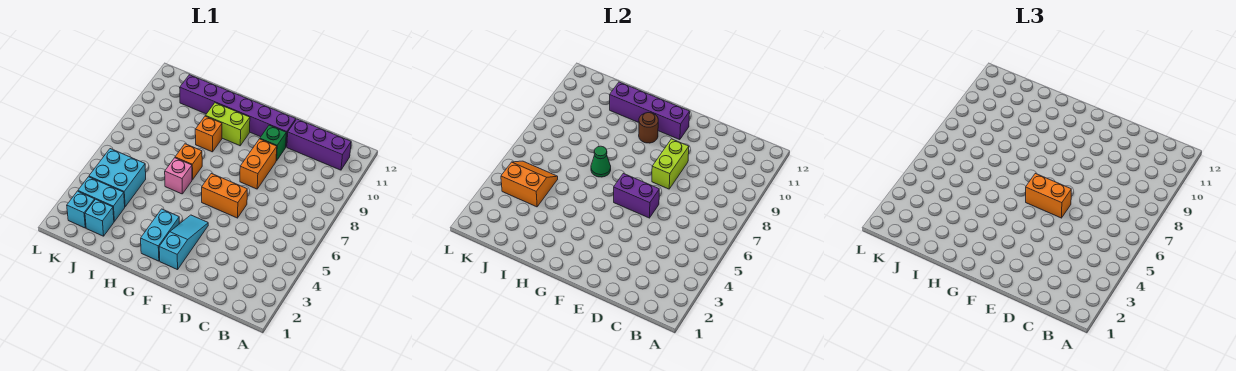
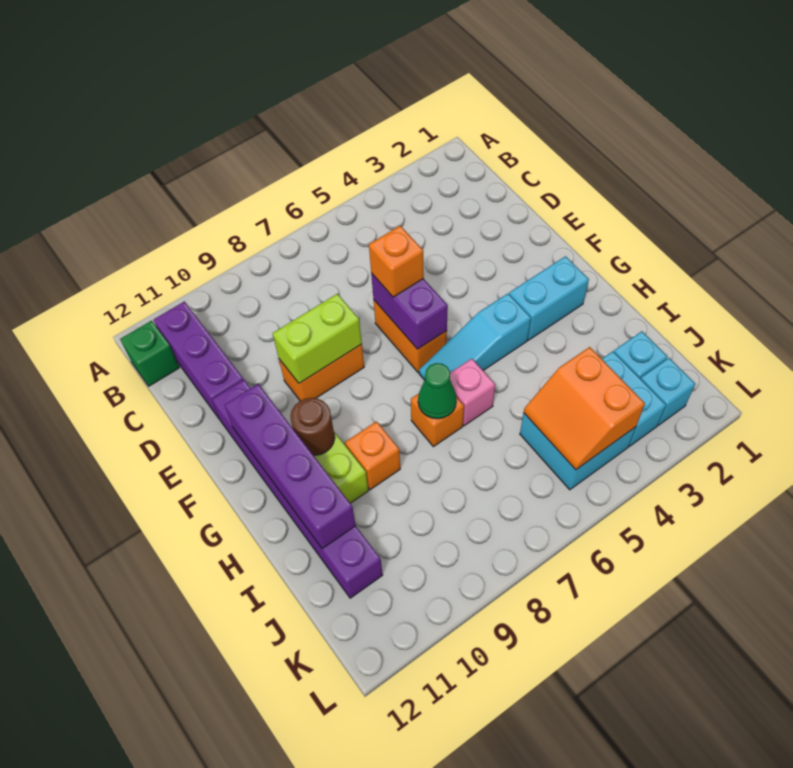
orange 1x2 brick [1026,173,1071,218] -> orange 1x1 brick [369,226,424,297]
green 1x1 brick [260,125,286,161] -> green 1x1 brick moved to [120,321,179,386]
cyan 1x3 slope [159,215,208,270] -> cyan 1x3 slope moved to [419,294,531,380]

